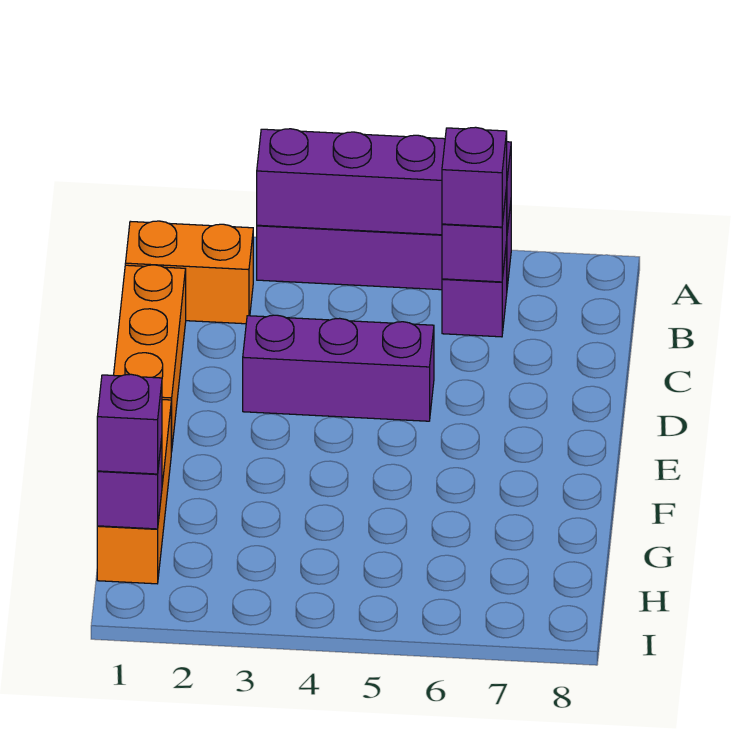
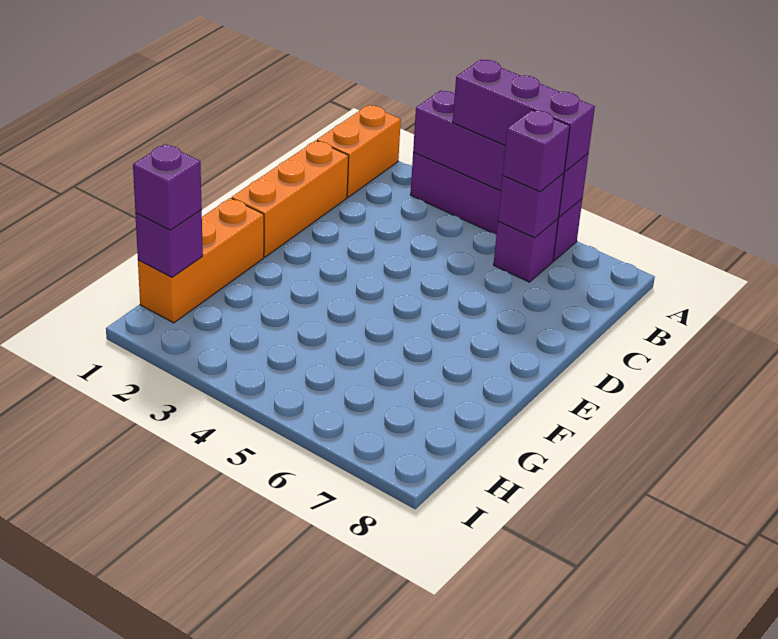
orange 1x2 brick [125,221,253,324] -> orange 1x2 brick turned to [317,105,401,197]
purple 1x3 brick [243,315,434,421] -> purple 1x3 brick moved to [453,60,595,171]

